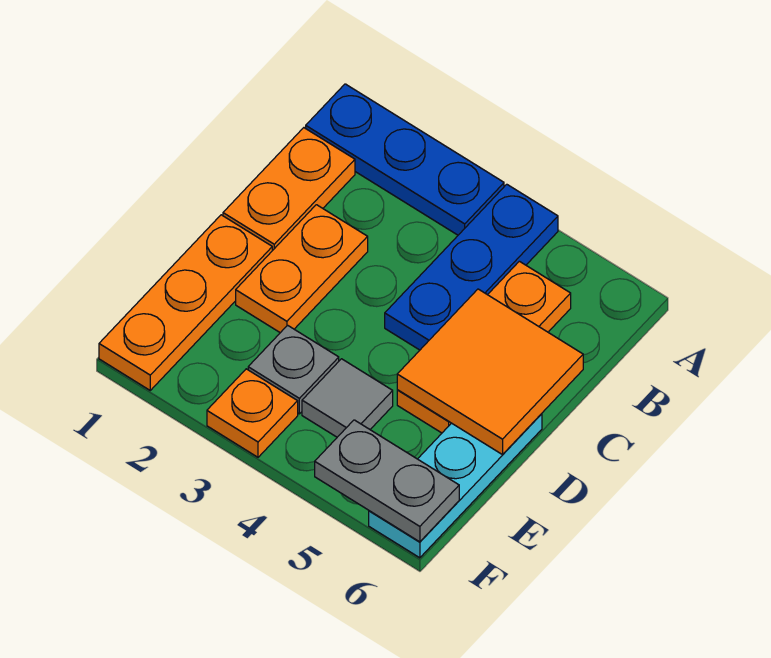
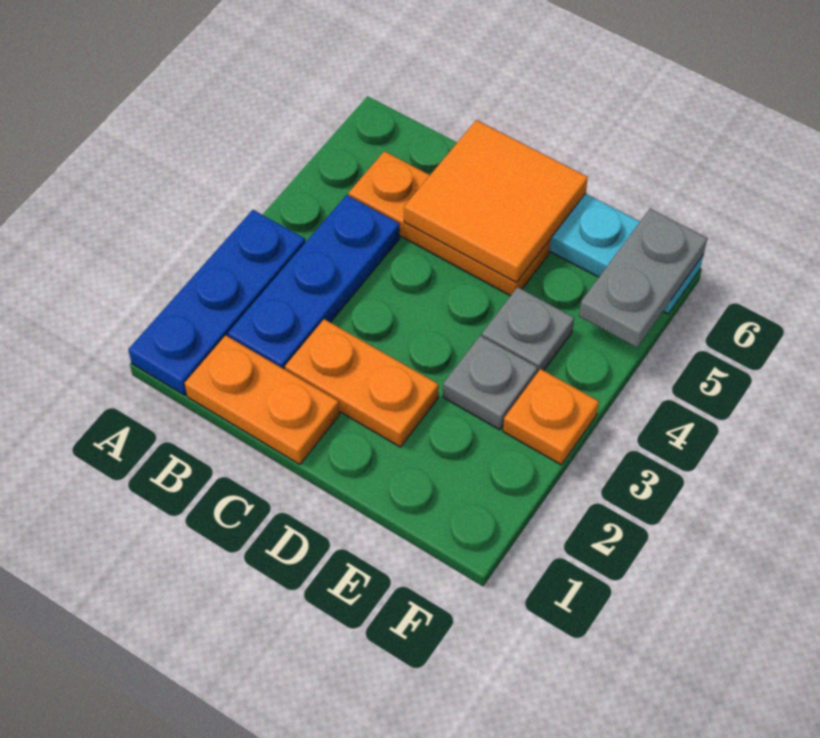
blue 1x3 plate [385,184,558,350] -> blue 1x3 plate turned to [228,195,400,370]
orange 1x3 plate [99,215,272,390] -> none
grey 1x1 tile [302,359,393,437] -> grey 1x1 plate [482,287,574,373]

